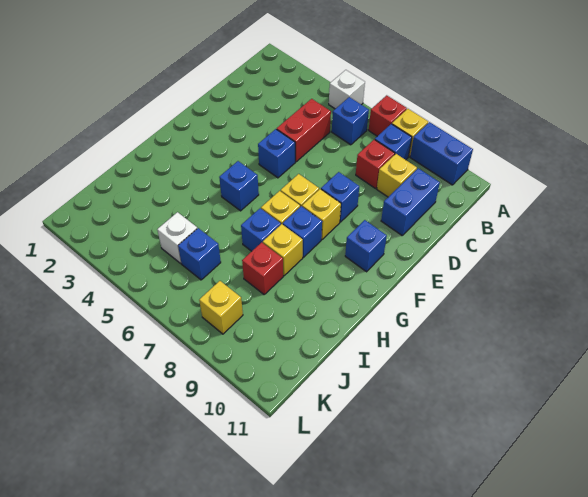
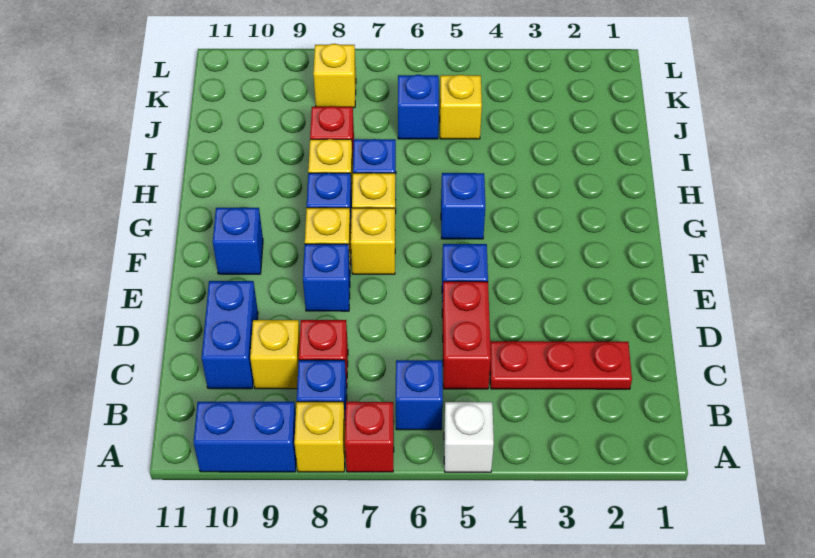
none -> red 1x3 plate [490,341,632,389]
white 1x1 brick [157,212,197,263] -> yellow 1x1 brick [440,75,482,139]

